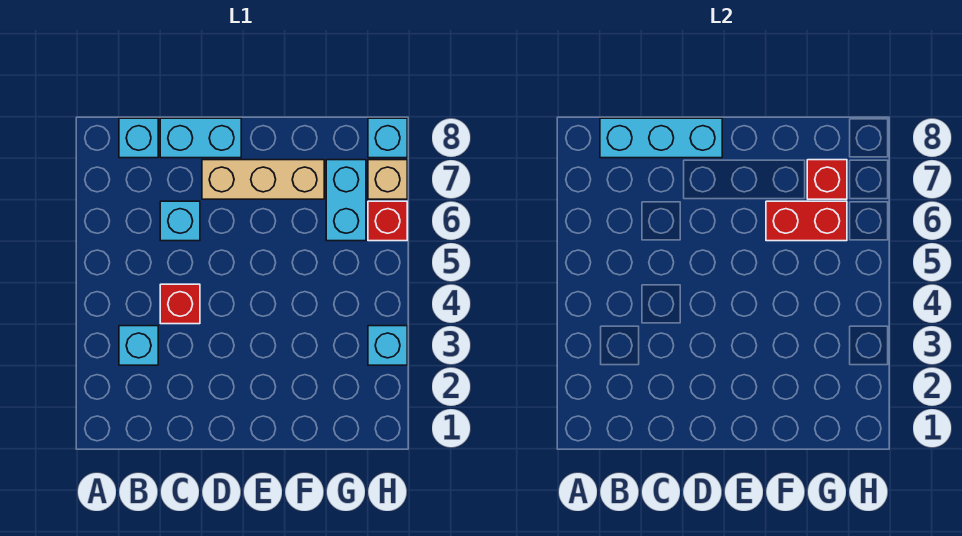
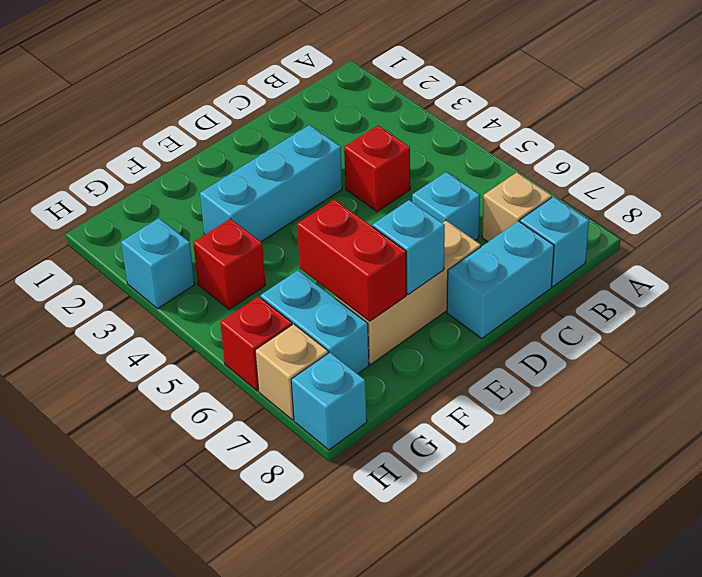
cyan 1x1 brick [119,326,158,365] -> cyan 1x1 brick moved to [373,200,445,294]
none -> tan 1x1 brick [482,172,552,242]
cyan 1x3 brick [600,118,722,158] -> cyan 1x3 brick moved to [200,125,342,242]
red 1x2 brick [766,201,847,241] -> red 1x2 brick turned to [297,199,406,321]
red 1x1 brick [807,160,847,199] -> red 1x1 brick moved to [193,219,266,309]

